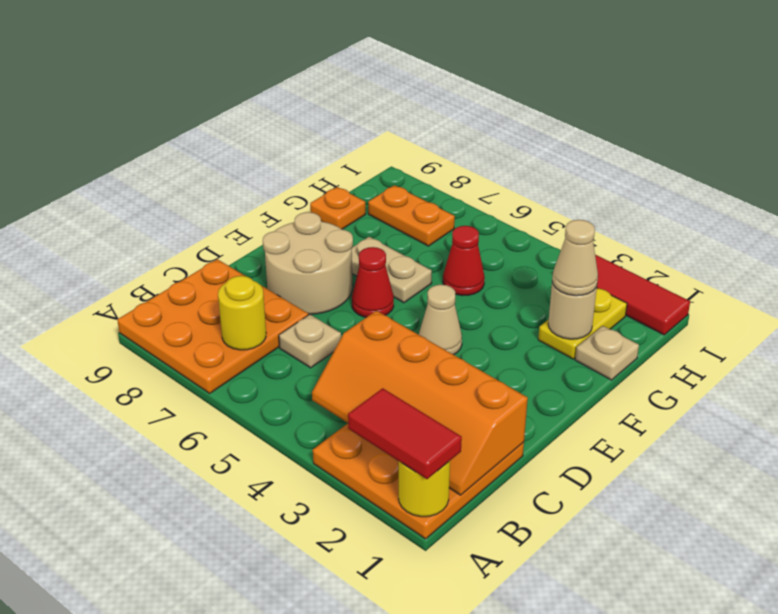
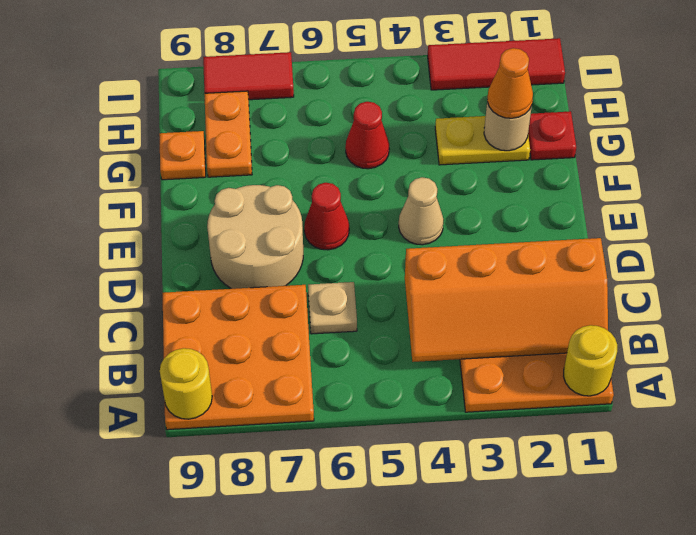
red 1x2 tile [348,388,462,479] -> red 1x2 tile moved to [203,52,294,100]
yellow 1x1 round brick [218,276,266,350] -> yellow 1x1 round brick moved to [160,348,212,419]
tan 1x2 plate [352,237,432,303] -> none
tan 1x1 plate [575,326,639,380] -> red 1x1 plate [528,111,576,160]
yellow 1x2 plate [538,288,627,359] -> yellow 1x2 plate turned to [435,116,530,165]
tan 1x1 cone [552,220,598,296] -> orange 1x1 cone [487,48,533,118]
orange 1x2 plate [368,185,455,246] -> orange 1x2 plate turned to [204,91,252,177]

